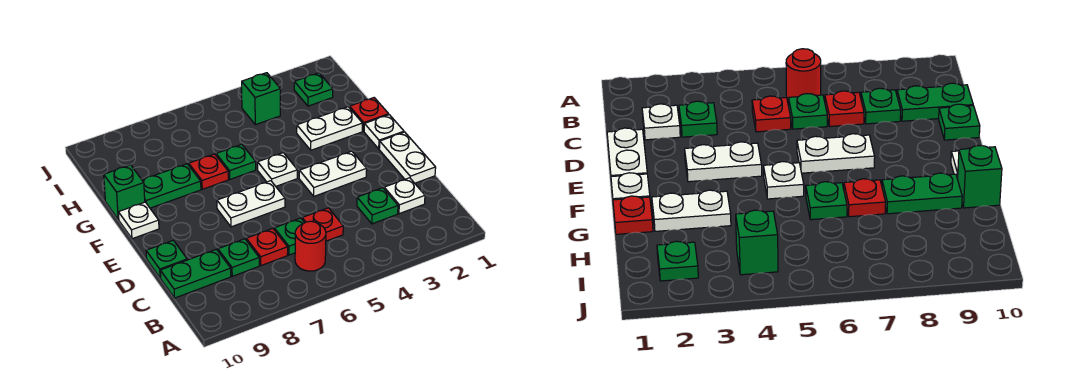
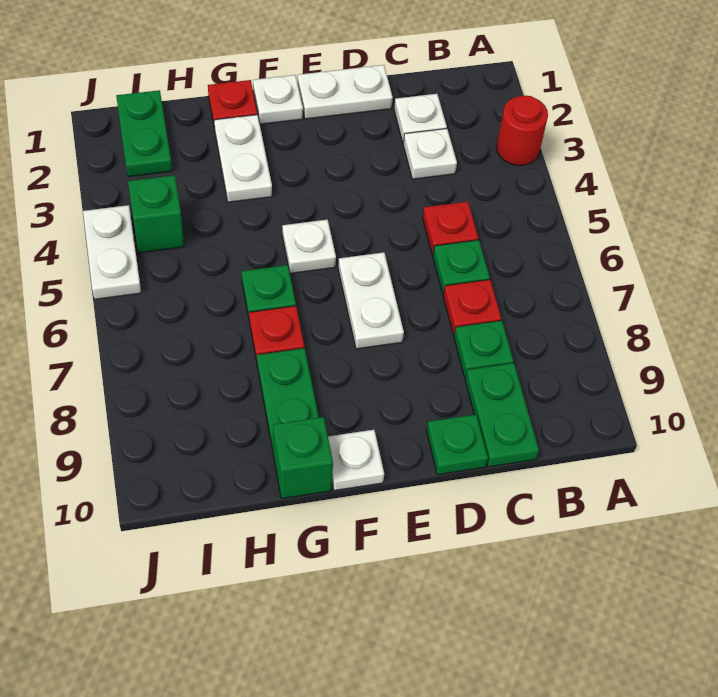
red 1x1 round brick [295,221,326,271] -> red 1x1 round brick moved to [497,96,548,165]
green 1x1 plate [357,188,398,224] -> white 1x1 plate [403,129,457,179]
white 1x2 plate [299,151,367,196] -> white 1x2 plate moved to [83,205,141,299]
green 1x1 plate [294,73,333,106] -> green 1x2 plate [116,90,172,177]

